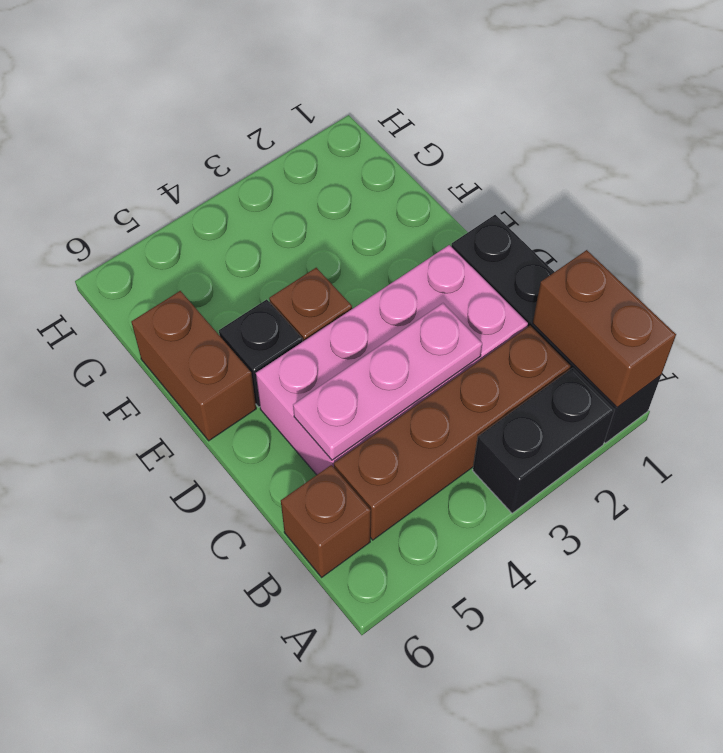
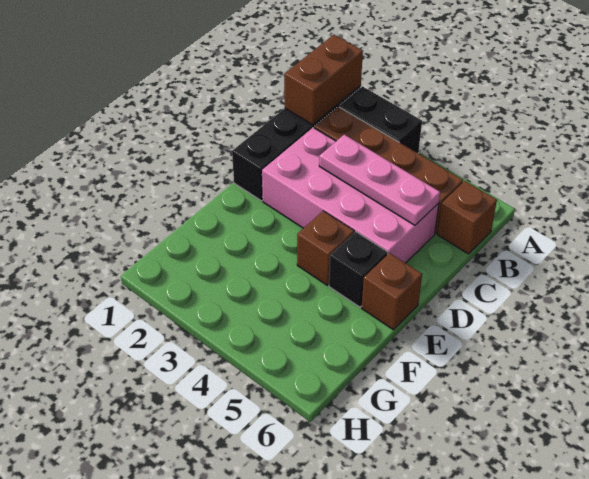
brown 1x2 brick [131,291,256,441] -> brown 1x1 brick [362,253,422,330]

